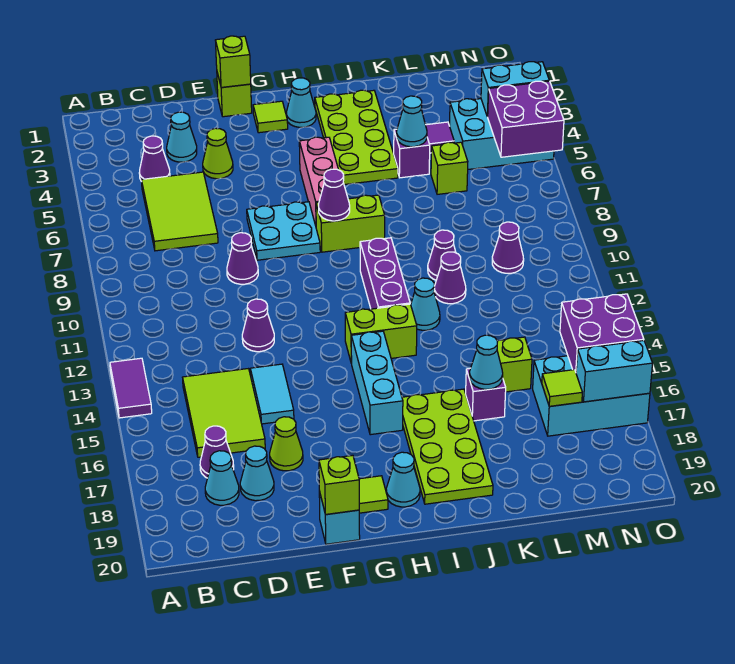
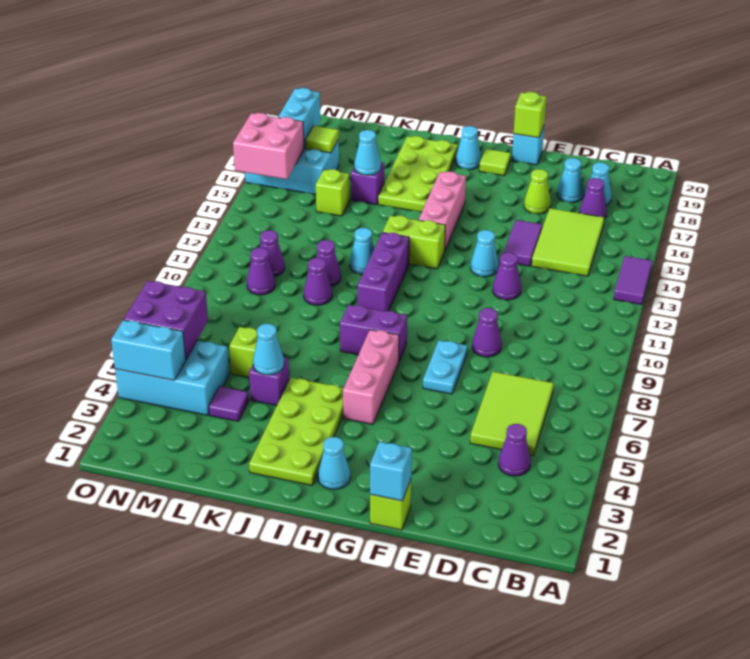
cyan 1x1 cone [167,112,197,162] -> cyan 1x1 cone moved to [471,230,499,277]
lime 1x1 cone [203,128,233,179] -> none
cyan 1x2 tile [250,364,294,424] -> purple 1x2 tile [504,220,542,266]
lime 1x1 brick [215,36,251,87] -> cyan 1x1 brick [370,442,412,501]
cyan 2x2 plate [247,202,320,260] -> cyan 1x2 plate [423,340,467,394]
lime 1x1 tile [253,101,288,133] -> none
lime 1x2 brick [316,195,385,252] -> purple 1x2 brick [340,305,407,361]
purple 1x1 cone [319,169,350,221] -> purple 1x1 cone moved to [260,230,285,277]
cyan 1x3 brick [351,331,403,435] -> pink 1x3 brick [419,171,466,250]
purple 2x2 brick [560,294,644,371] -> pink 2x2 brick [233,113,304,179]
cyan 1x2 brick [576,341,653,402] -> cyan 1x2 brick turned to [278,88,321,148]

